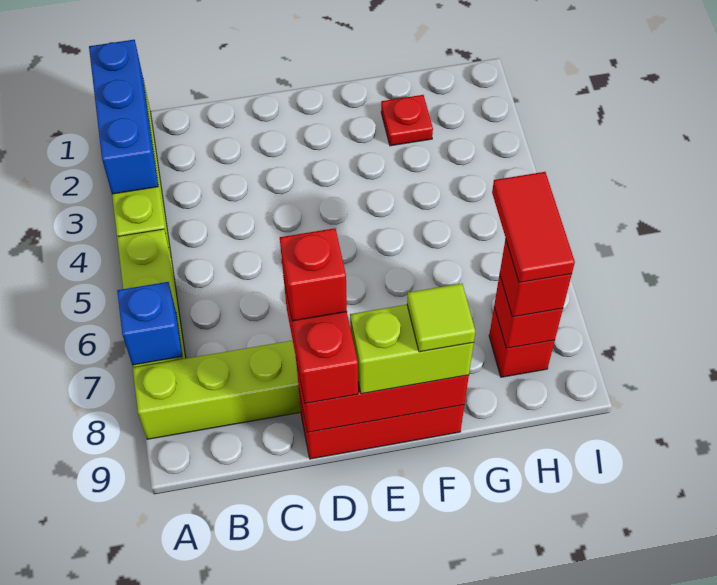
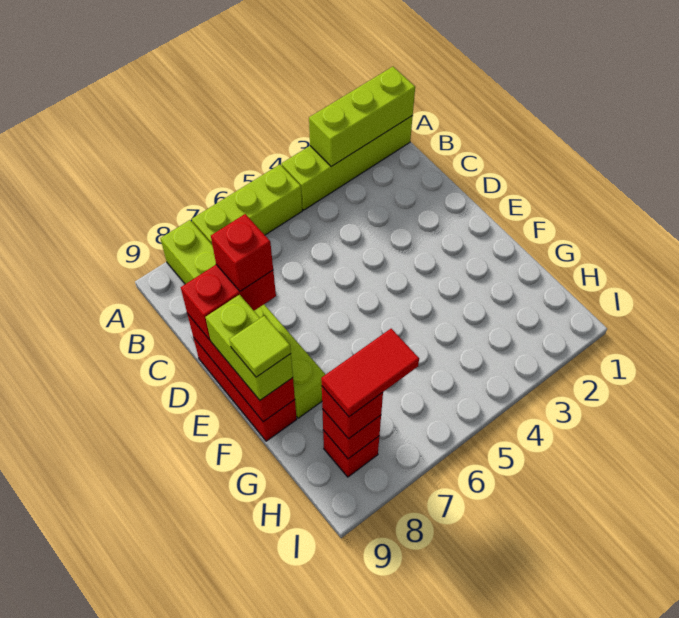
blue 1x3 brick [89,40,158,194] -> lime 1x3 brick [309,67,415,167]
blue 1x1 brick [117,282,182,365] -> none
red 1x1 plate [381,95,433,146] -> none

